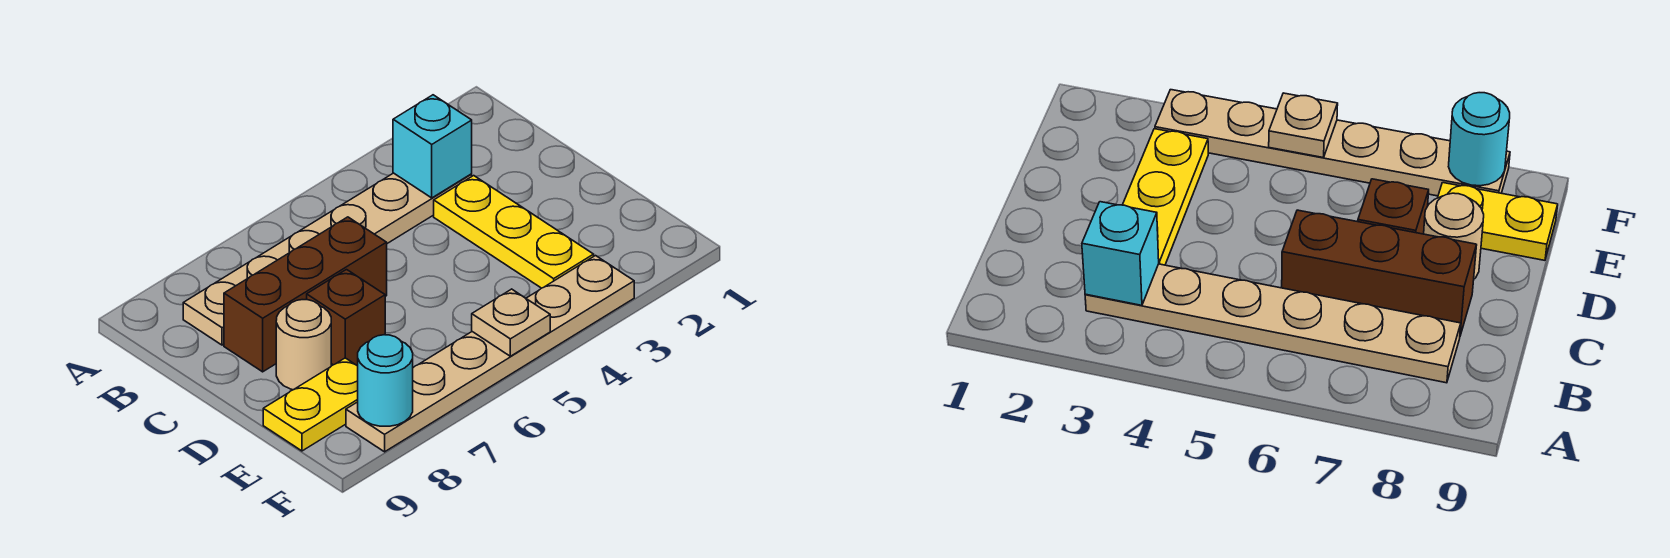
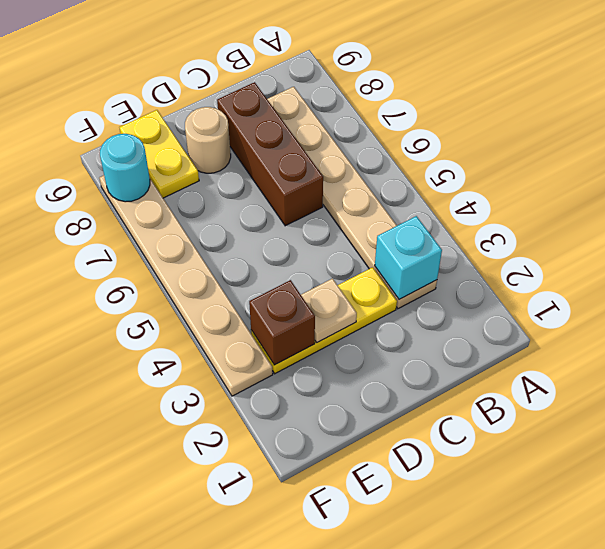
brown 1x1 brick [307,270,385,365] -> brown 1x1 brick moved to [249,280,315,365]
tan 1x1 plate [472,289,550,356] -> tan 1x1 plate moved to [301,279,357,343]

